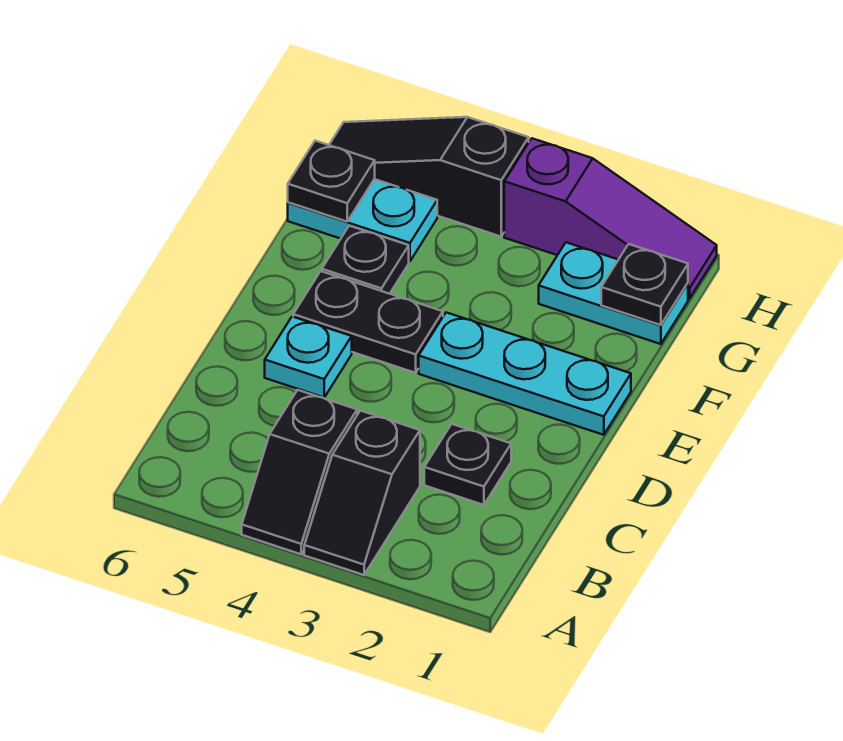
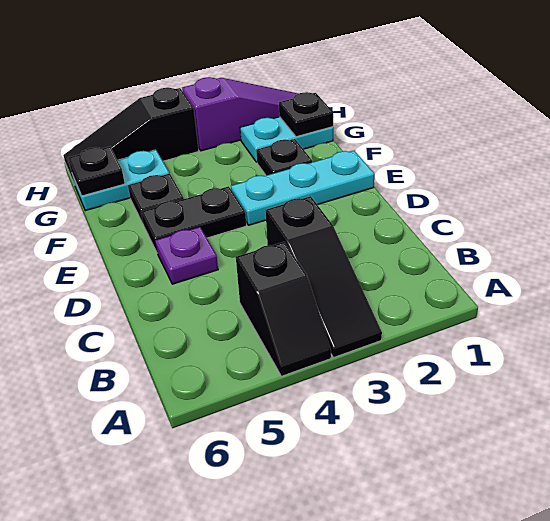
black 1x2 slope [304,411,420,575] -> black 1x3 slope [265,196,382,358]
black 1x1 plate [424,424,511,505] -> black 1x1 plate moved to [256,139,313,176]
cyan 1x1 plate [265,317,352,397] -> purple 1x1 plate [155,227,218,284]

